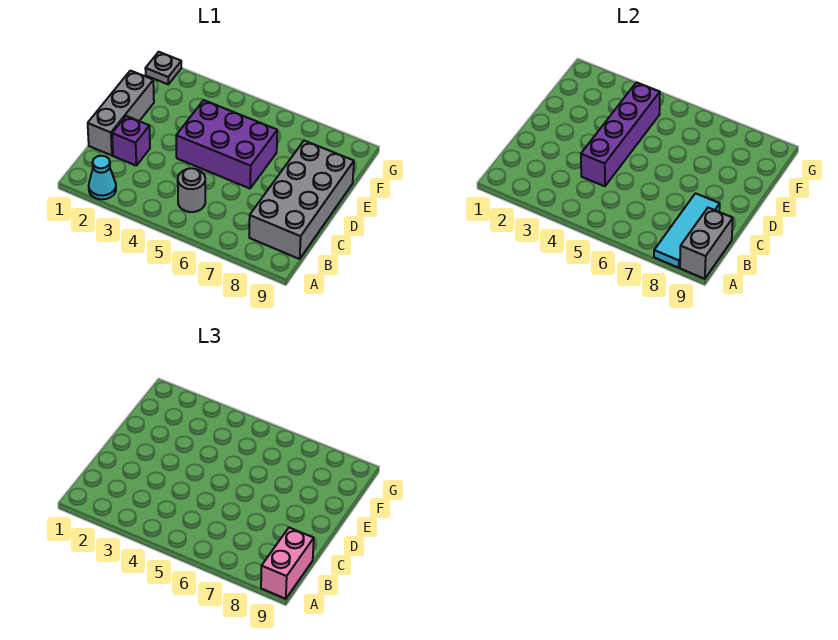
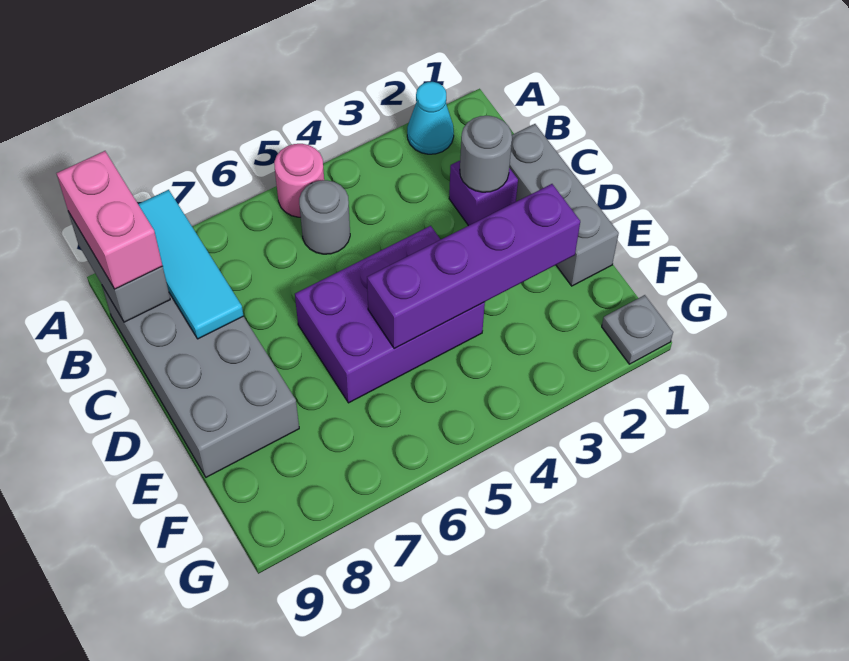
none -> pink 1x1 round brick [274,144,324,217]
none -> grey 1x1 round brick [460,116,512,192]
purple 1x4 brick [581,82,660,186] -> purple 1x4 brick turned to [367,184,580,349]

